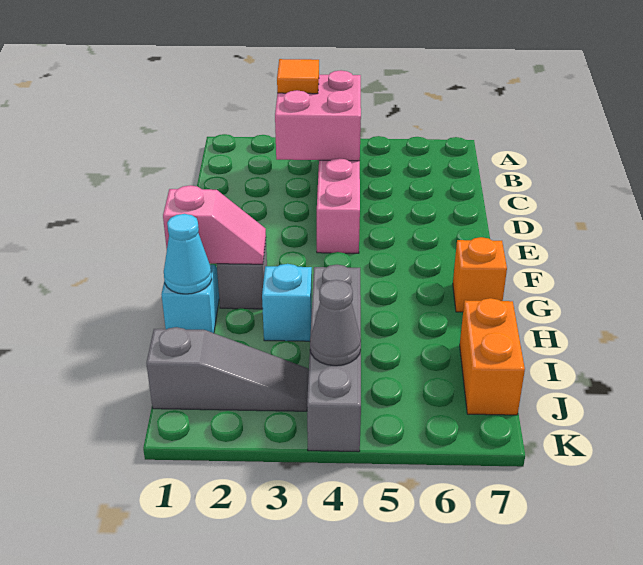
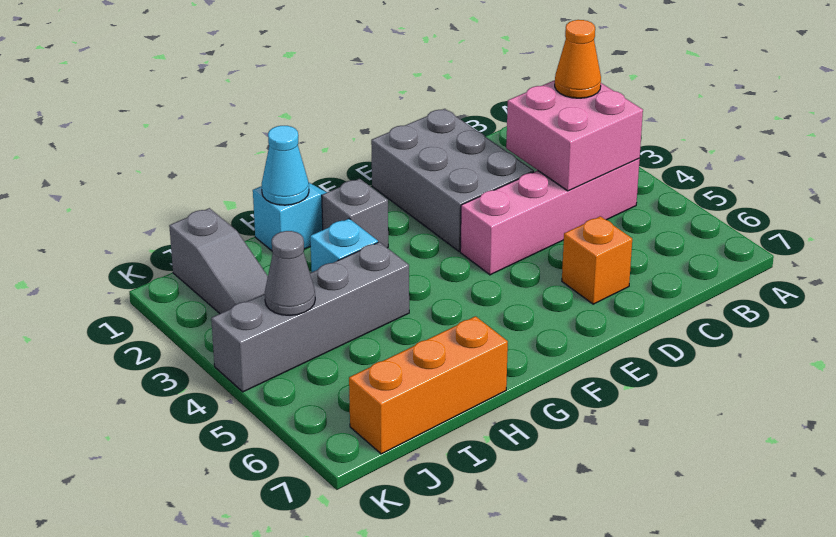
orange 1x1 tile [277,59,319,94] -> orange 1x1 cone [555,20,601,98]
none -> grey 2x3 brick [371,109,534,251]
pink 1x2 slope [163,185,266,264] -> none
orange 1x1 brick [453,237,507,312] -> orange 1x1 brick moved to [562,216,632,304]
orange 1x2 brick [460,298,525,415] -> orange 1x3 brick [349,316,508,454]

